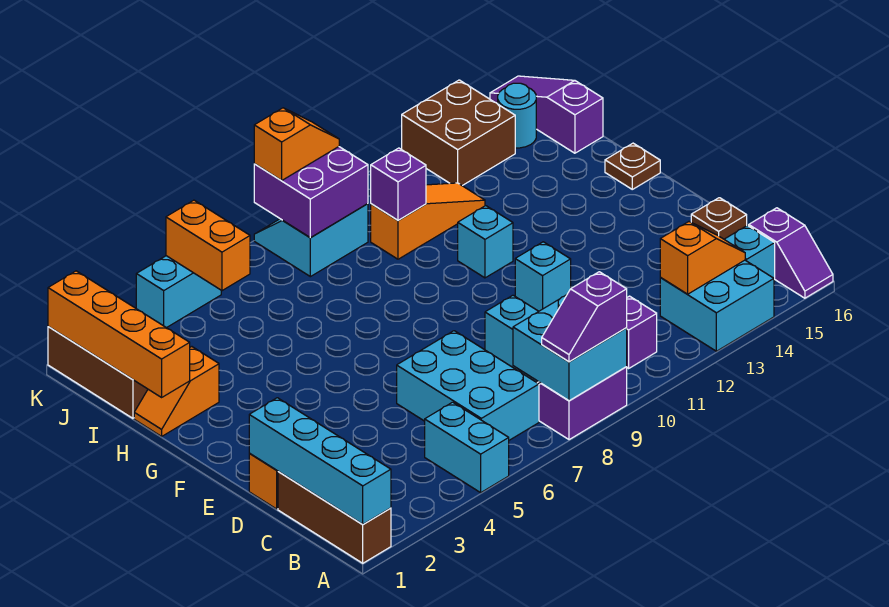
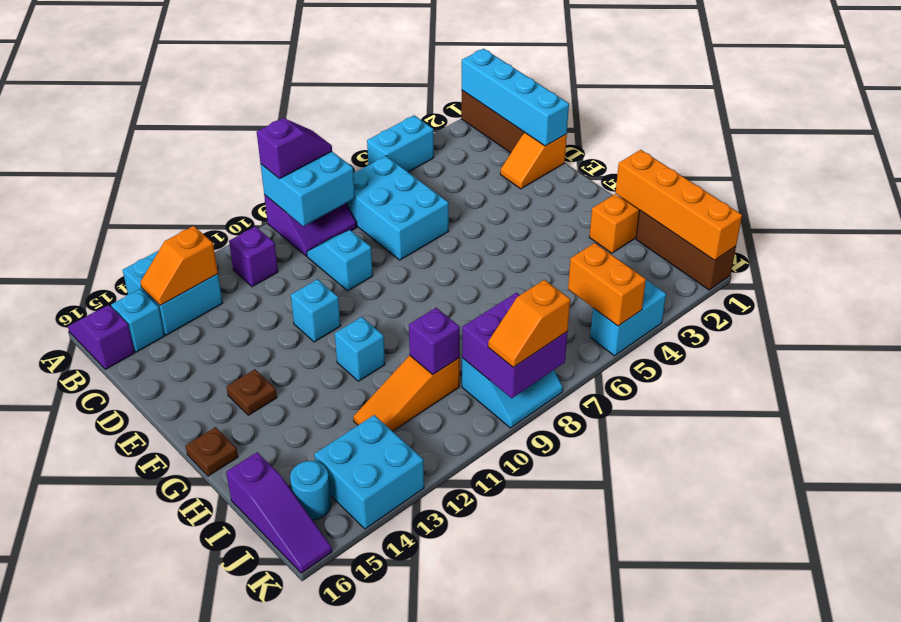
cyan 1x2 brick [425,402,509,493] -> cyan 1x2 brick turned to [367,115,434,172]
brown 1x1 plate [691,198,747,239] -> brown 1x1 plate moved to [227,369,277,415]
brown 2x2 brick [402,80,515,186] -> cyan 2x2 brick [314,415,424,529]

